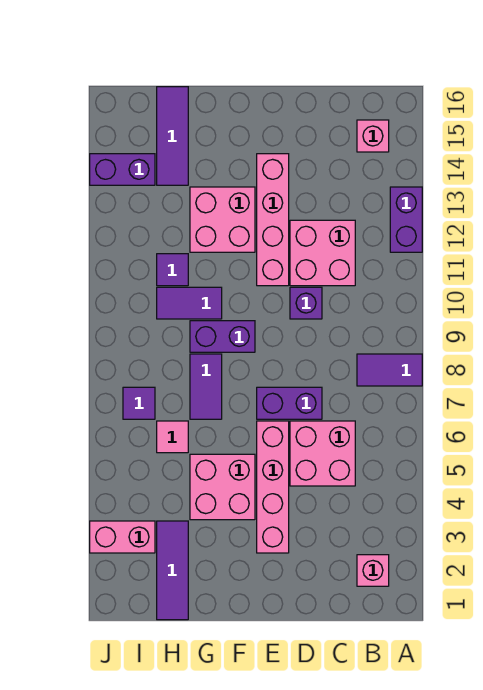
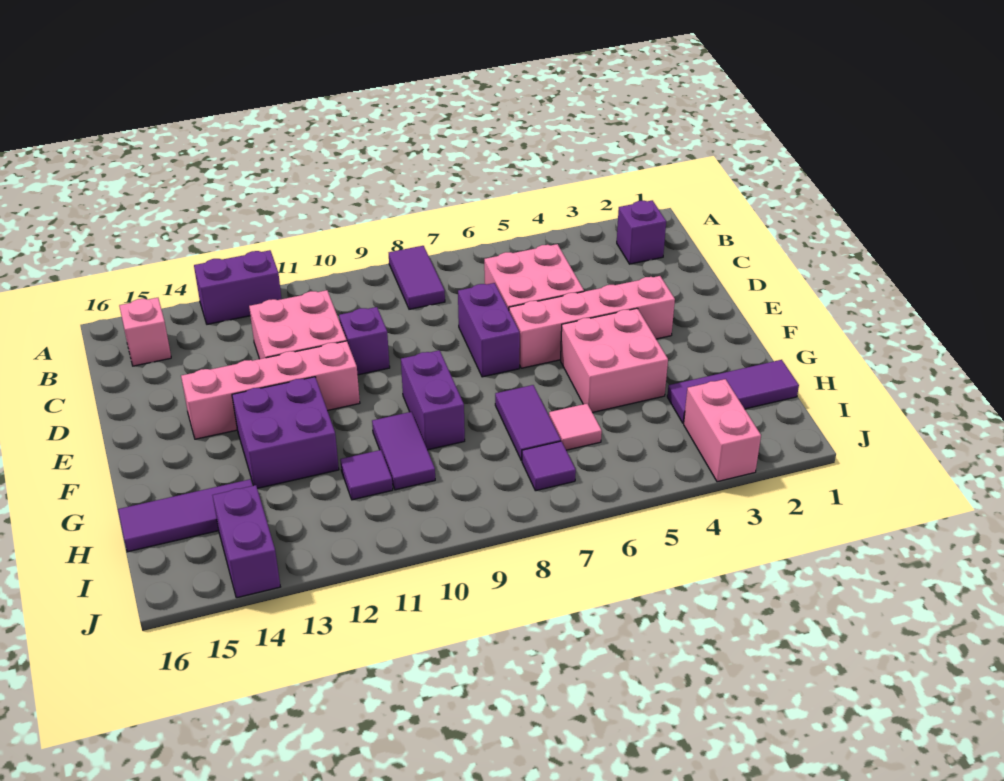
pink 1x1 brick [357,555,389,586] -> purple 1x1 brick [617,200,666,264]
pink 2x2 brick [190,187,255,252] -> purple 2x2 brick [232,377,339,488]
purple 1x2 tile [190,354,222,419] -> purple 1x2 tile turned to [495,385,561,461]

